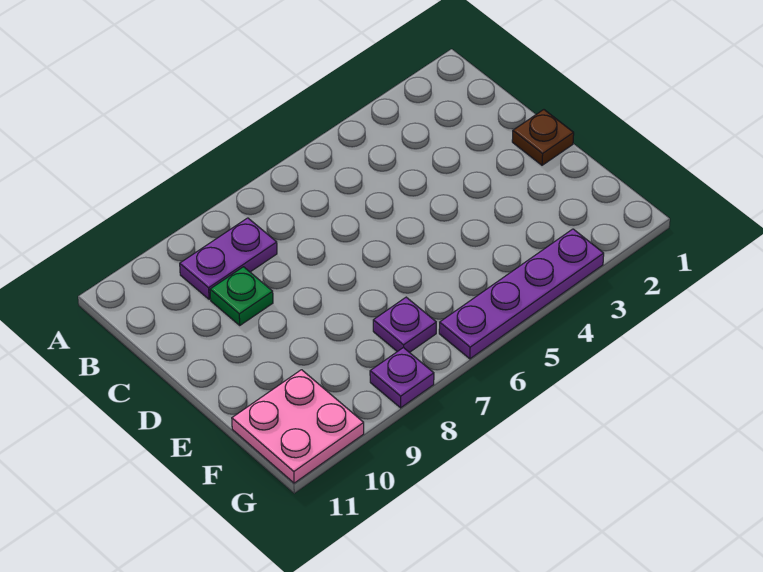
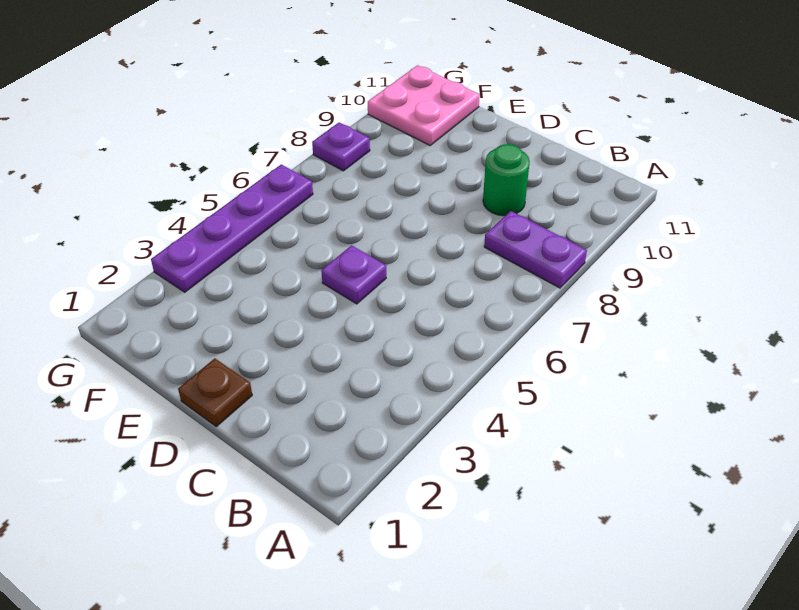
purple 1x2 plate [180,218,277,299] -> purple 1x2 plate turned to [484,211,587,288]
green 1x1 plate [210,267,273,325] -> green 1x1 round brick [483,144,530,216]
purple 1x1 plate [373,297,436,353] -> purple 1x1 plate moved to [321,245,386,304]

